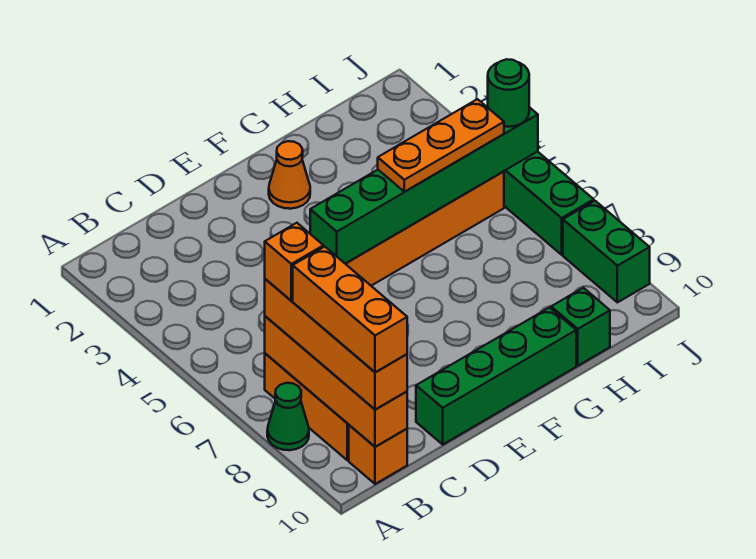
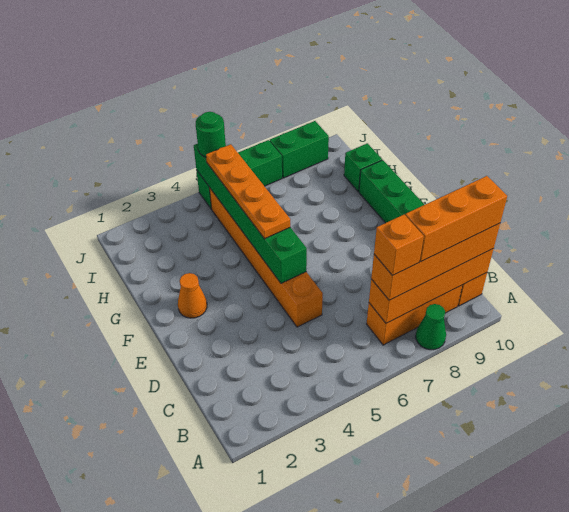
orange 1x3 plate [378,99,504,192] -> orange 1x4 plate [206,144,290,239]

